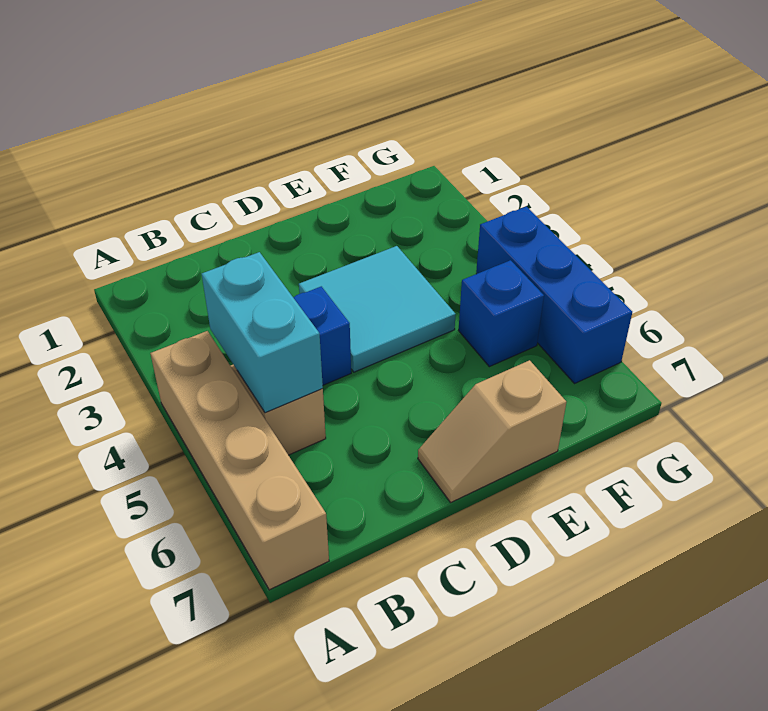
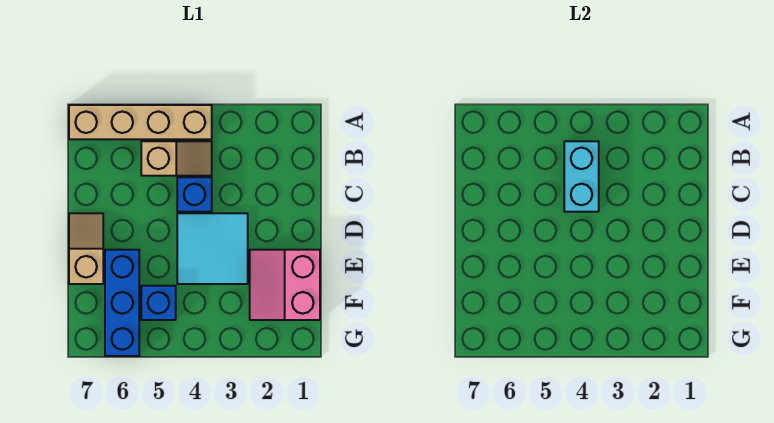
cyan 1x2 brick [202,252,323,413] -> cyan 1x2 brick turned to [564,141,599,212]
none -> pink 2x2 slope [250,250,320,320]
blue 1x3 brick [476,206,632,383] -> blue 1x3 brick turned to [105,250,139,356]

